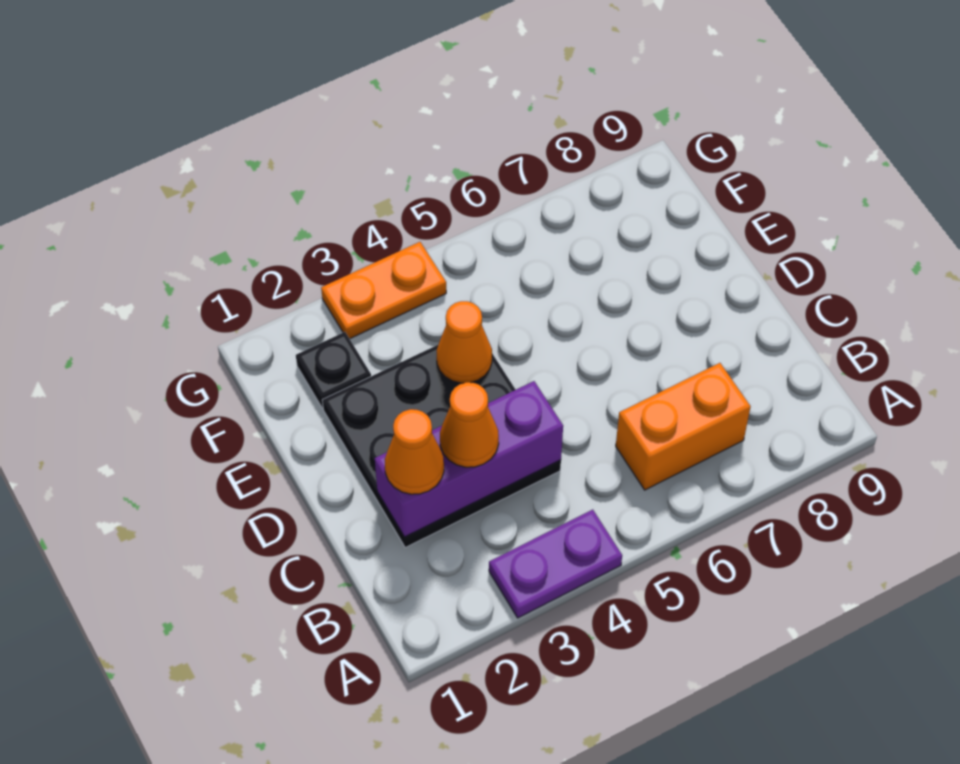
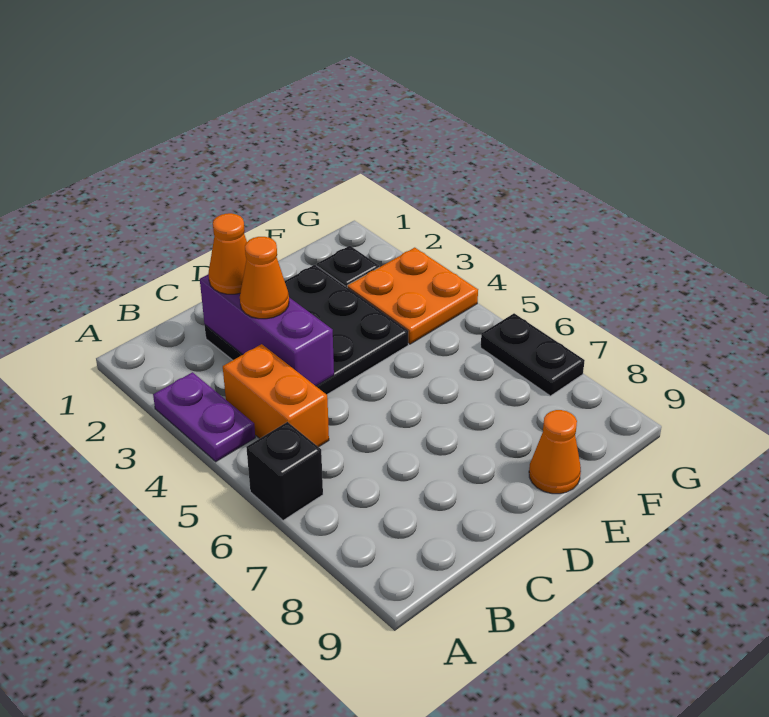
none -> black 1x1 brick [246,422,323,520]
orange 1x2 brick [616,363,751,490] -> orange 1x2 brick moved to [223,344,329,447]
orange 1x1 cone [437,301,492,383] -> orange 1x1 cone moved to [529,410,581,494]
orange 1x2 plate [321,242,446,339] -> orange 2x2 plate [347,248,478,344]
none -> black 1x2 plate [481,313,585,396]

